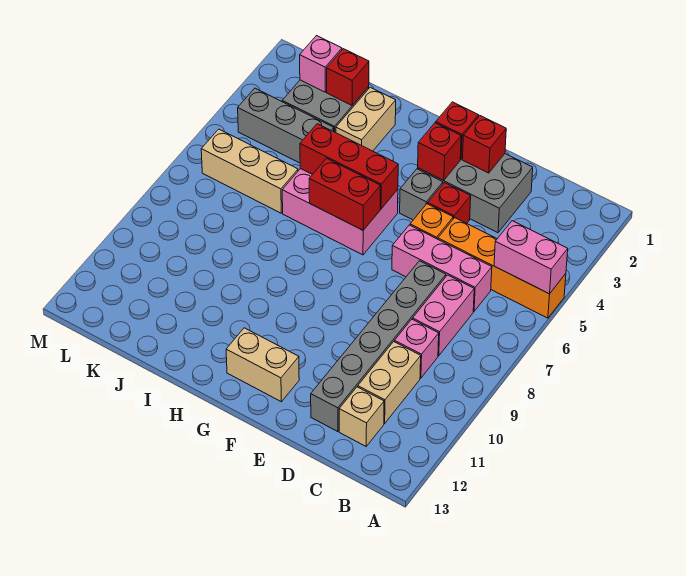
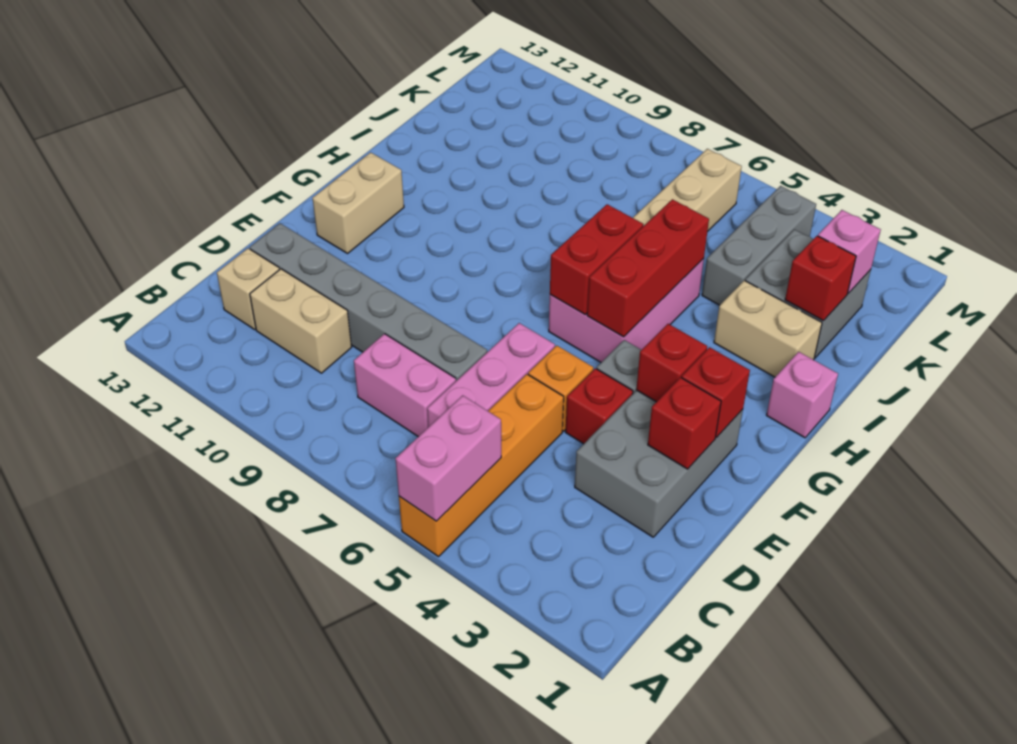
pink 1x1 brick [394,319,439,378] -> pink 1x1 brick moved to [767,352,838,438]

